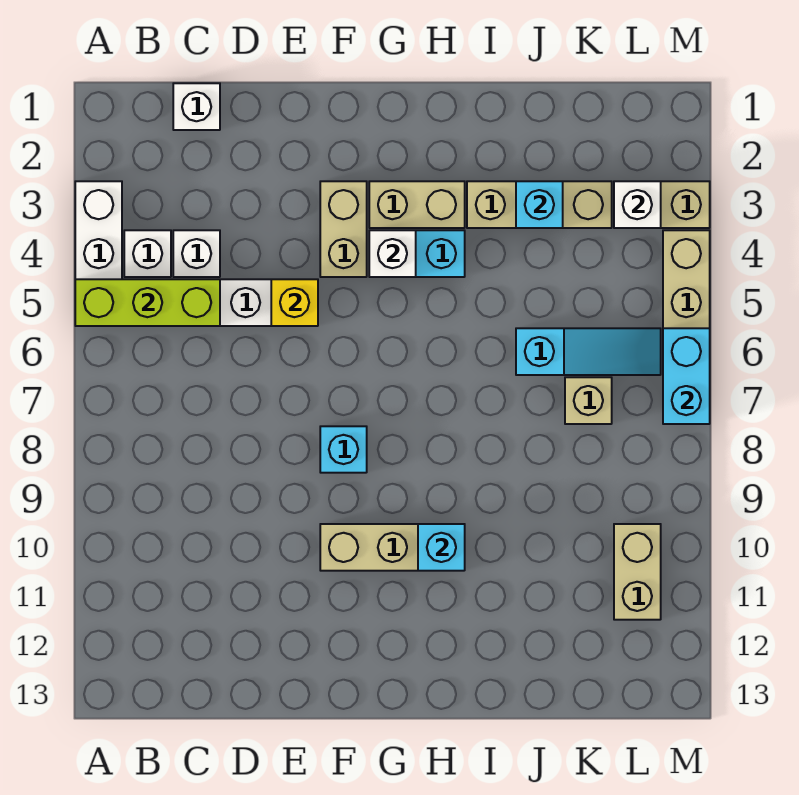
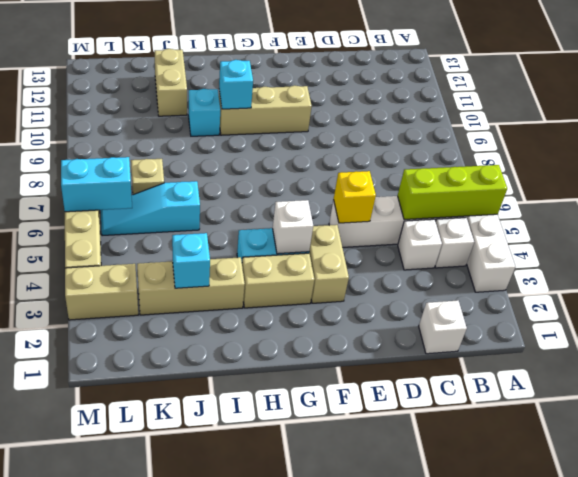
cyan 1x1 brick [320,426,367,473] -> cyan 1x1 brick moved to [188,89,220,136]
white 1x1 brick [614,181,661,228] -> none
tan 1x2 brick [614,524,661,620] -> tan 1x2 brick moved to [155,49,187,116]
cyan 1x2 brick [663,328,710,424] -> cyan 1x2 brick turned to [61,157,132,212]

